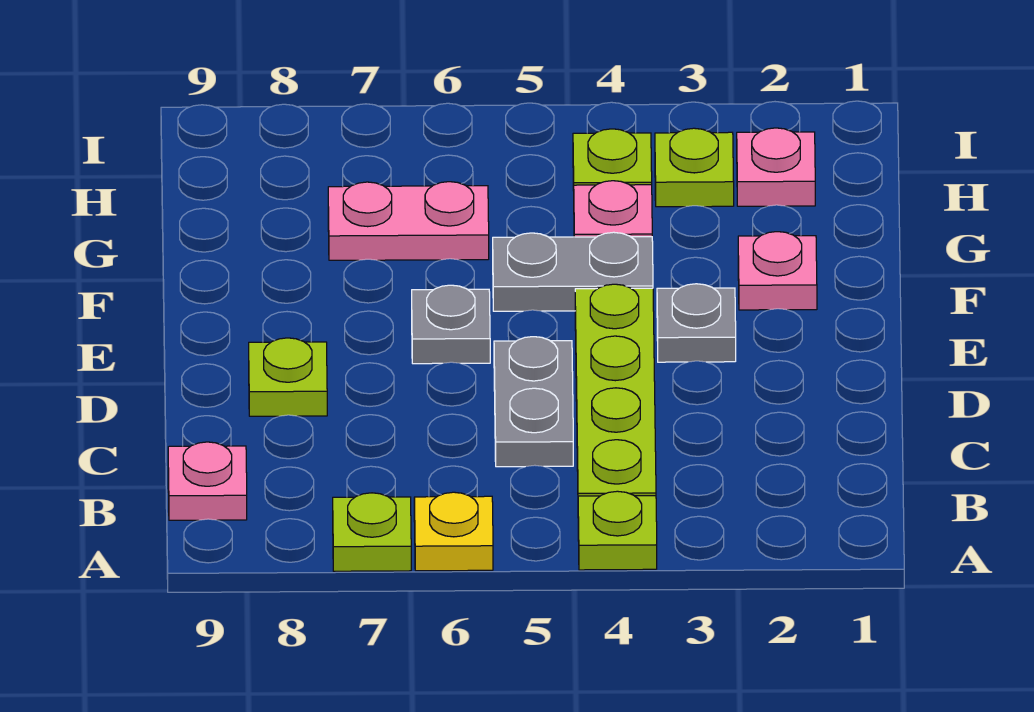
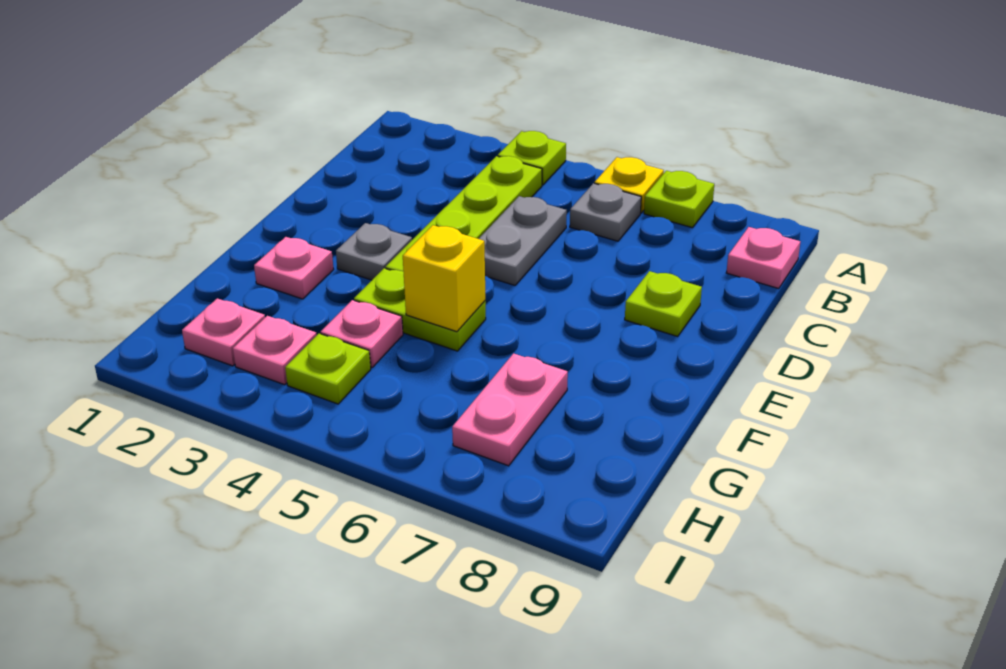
grey 1x1 plate [412,285,490,364] -> grey 1x1 plate moved to [570,183,641,241]
grey 1x2 plate [493,232,653,311] -> lime 1x2 plate [354,268,486,351]
none -> yellow 1x1 brick [403,225,485,332]
pink 1x2 plate [328,182,489,260] -> pink 1x2 plate turned to [452,353,568,466]
lime 1x1 plate [655,128,734,207] -> pink 1x1 plate [233,316,317,385]

